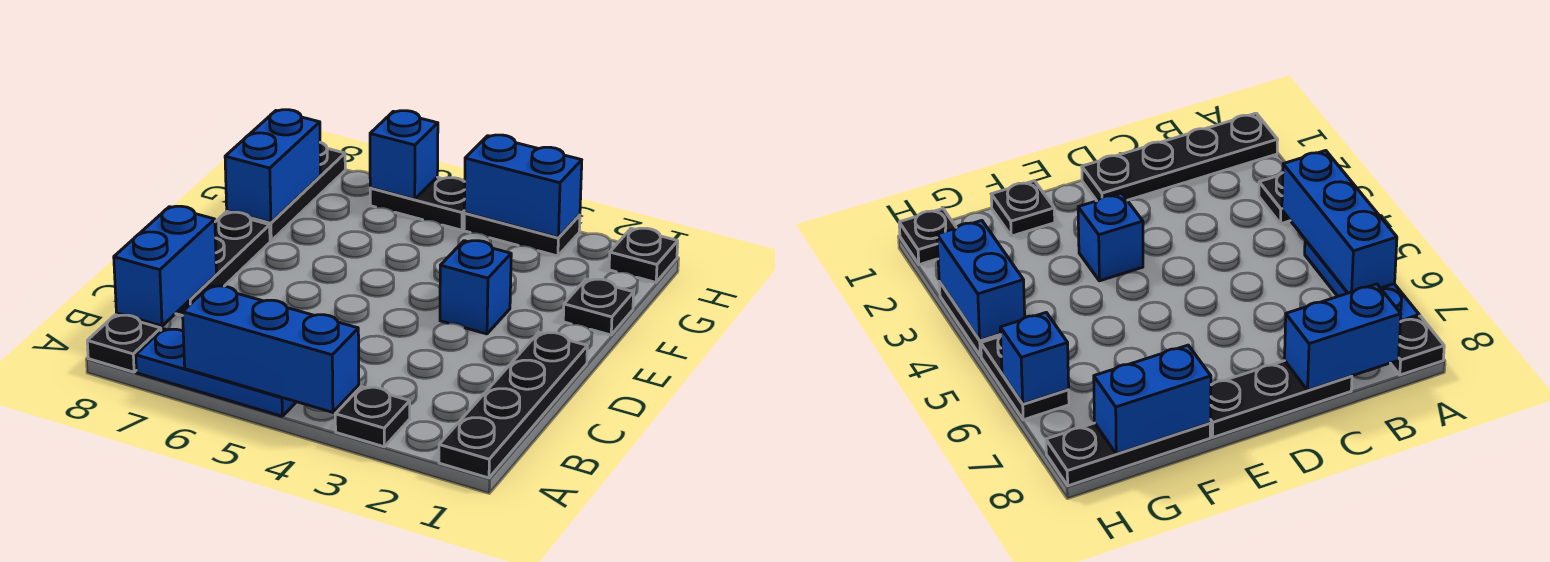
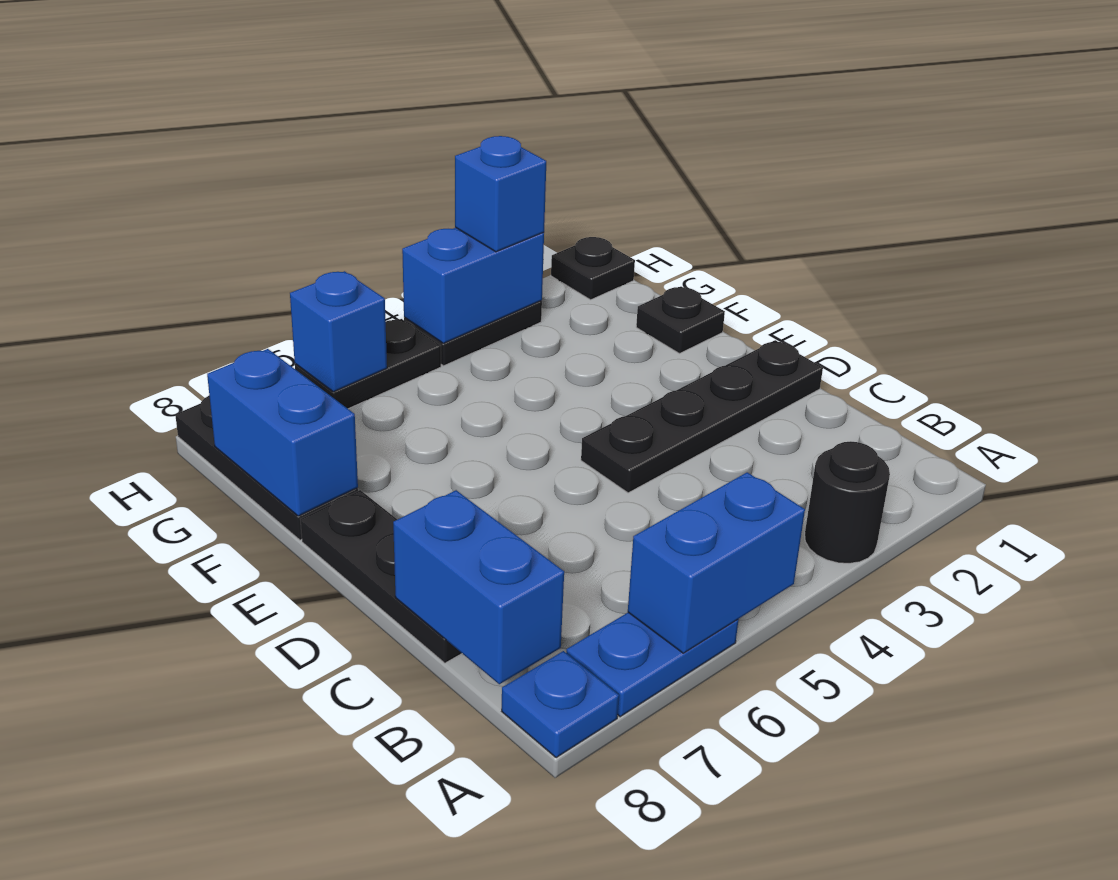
black 1x4 plate [439,332,587,478] -> black 1x4 plate turned to [581,340,823,493]
black 1x1 plate [335,387,410,447] -> black 1x1 round brick [805,441,890,563]
blue 1x3 brick [183,286,359,412] -> blue 1x2 brick [628,472,805,653]
blue 1x3 plate [136,329,296,416] -> blue 1x2 plate [566,613,738,717]
black 1x1 plate [87,315,161,372] -> blue 1x1 plate [502,651,619,758]
blue 1x1 brick [440,241,511,334] -> blue 1x1 brick moved to [455,136,546,252]

